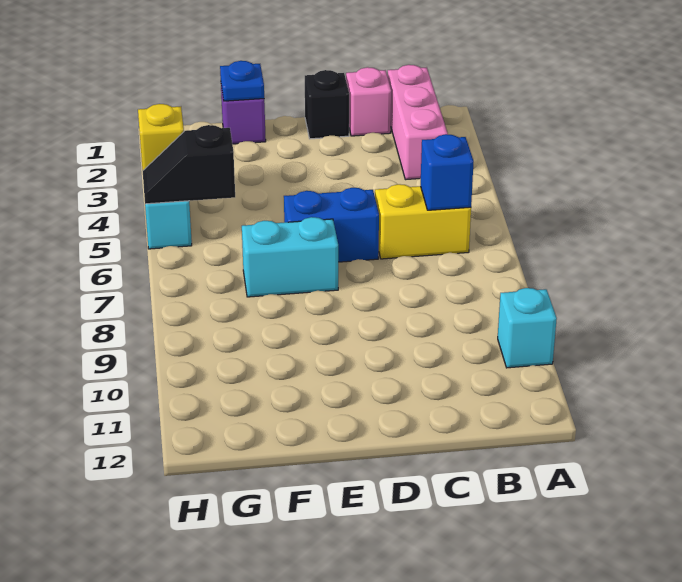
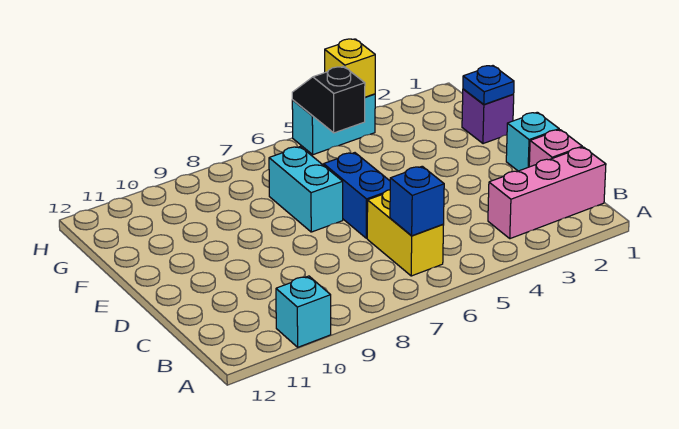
black 1x1 brick [305,70,349,139] -> cyan 1x1 brick [506,112,559,171]

